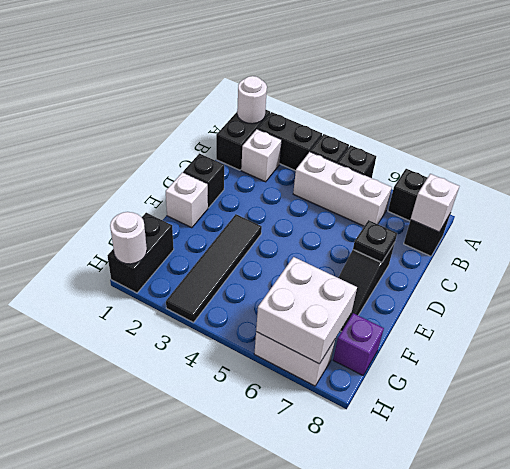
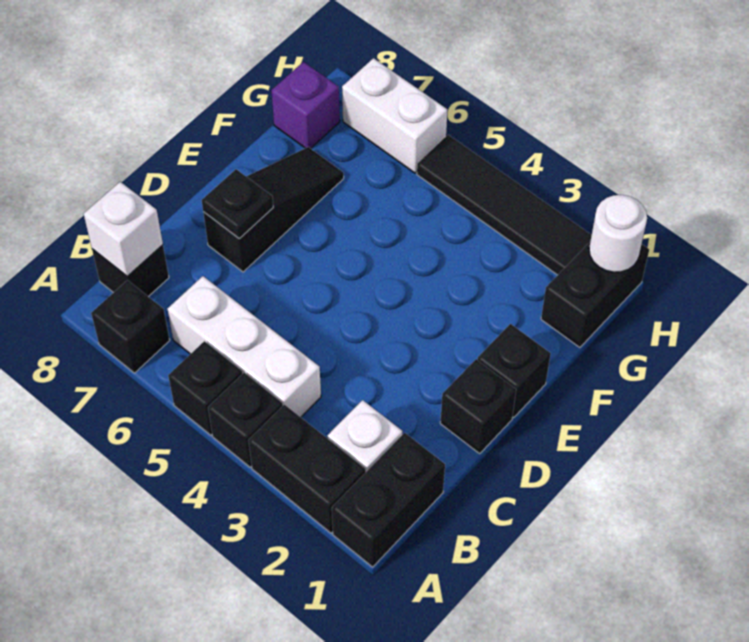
white 1x1 round brick [237,76,267,124] -> none
white 1x1 brick [166,172,208,228] -> black 1x1 brick [477,324,551,418]
black 1x4 tile [166,214,262,323] -> black 1x4 tile turned to [417,135,592,275]
white 2x2 brick [256,257,357,364] -> none

